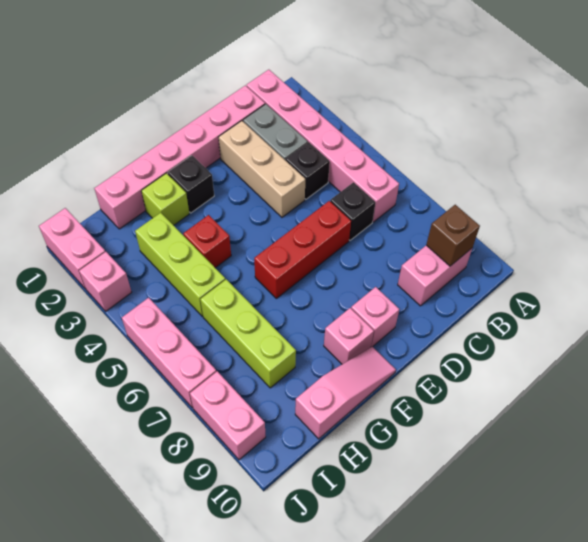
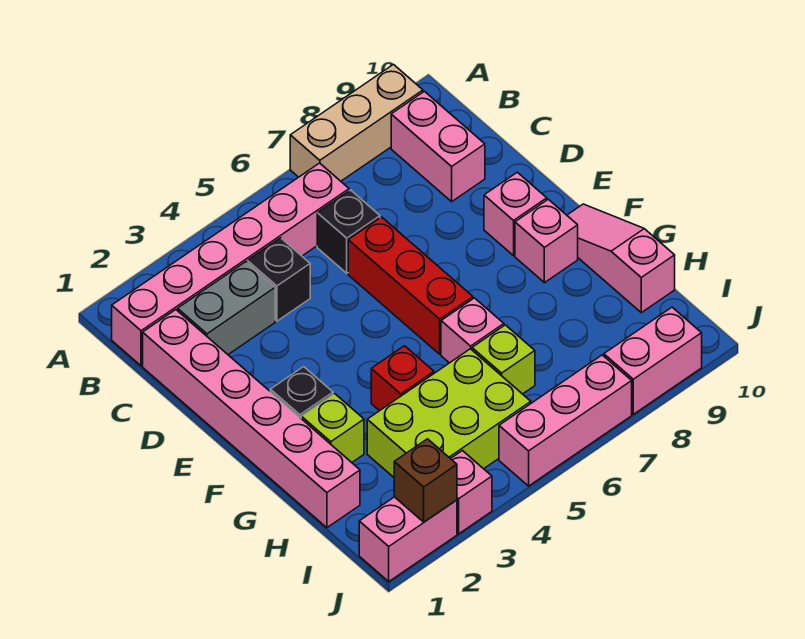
brown 1x1 brick [426,205,480,266] -> brown 1x1 brick moved to [394,439,457,522]
tan 1x3 brick [219,121,305,217] -> tan 1x3 brick moved to [290,65,423,181]
none -> pink 1x1 brick [441,298,504,363]
lime 1x3 brick [135,213,225,316] -> lime 2x3 brick [367,349,531,477]
lime 1x3 brick [200,279,296,388] -> lime 1x1 brick [472,325,535,394]

